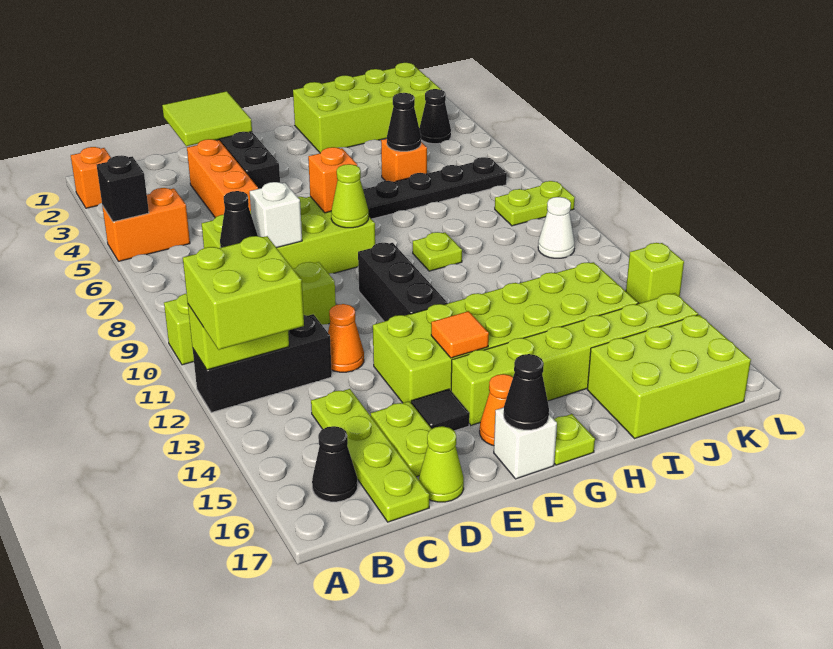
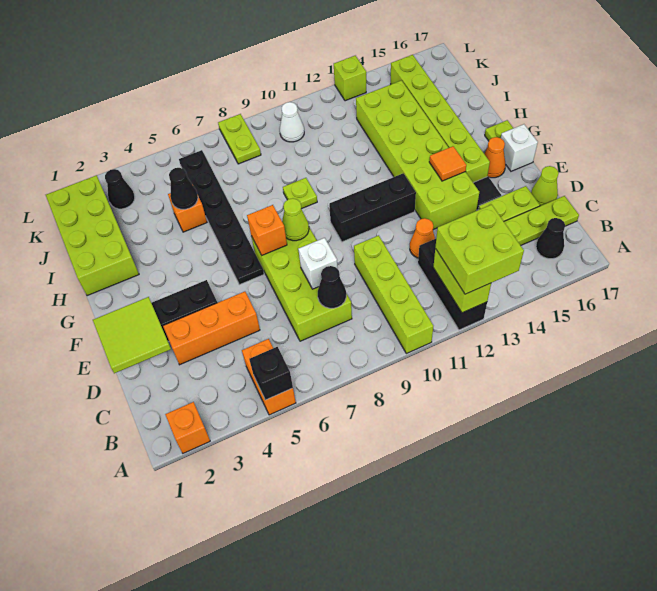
black 1x1 cone [504,354,549,430] -> none
lime 2x3 brick [587,315,751,438] -> none

